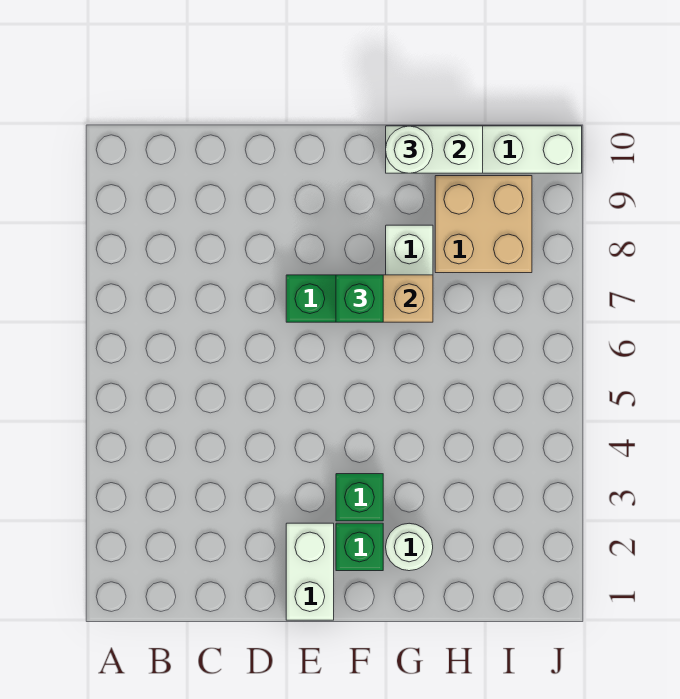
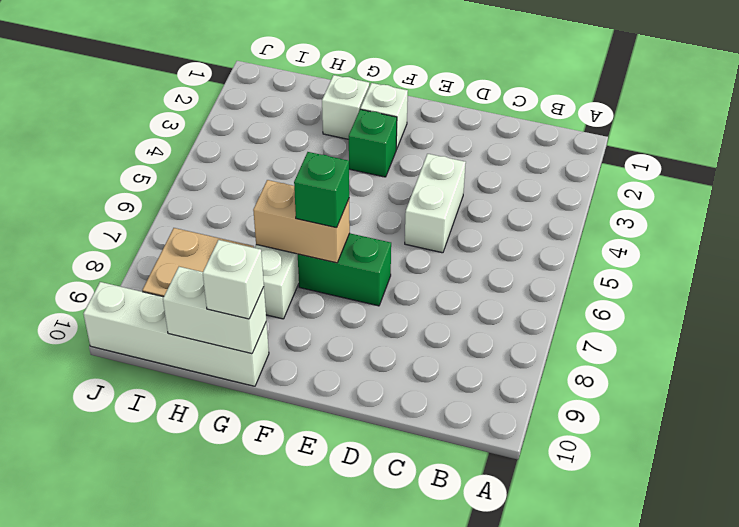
white 1x2 brick [286,523,334,620] -> white 1x2 brick moved to [405,154,466,253]
green 1x1 brick [336,523,383,571] -> white 1x1 brick [360,83,408,149]
white 1x1 round brick [386,523,433,571] -> white 1x1 brick [322,75,369,139]
white 1x1 round brick [386,126,433,173] -> white 1x1 brick [203,240,264,319]

